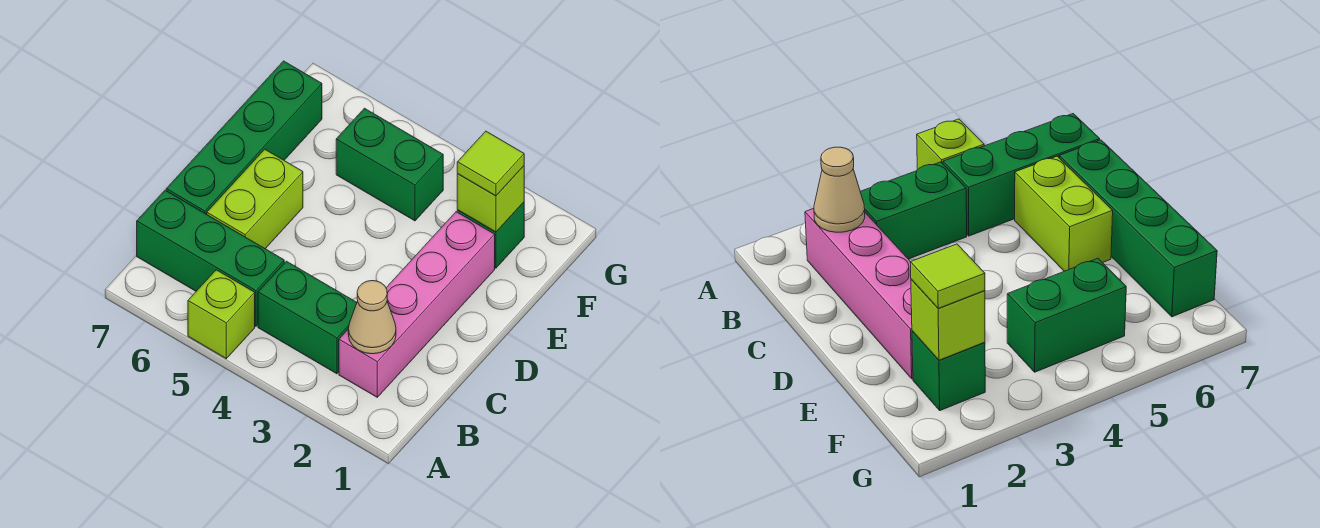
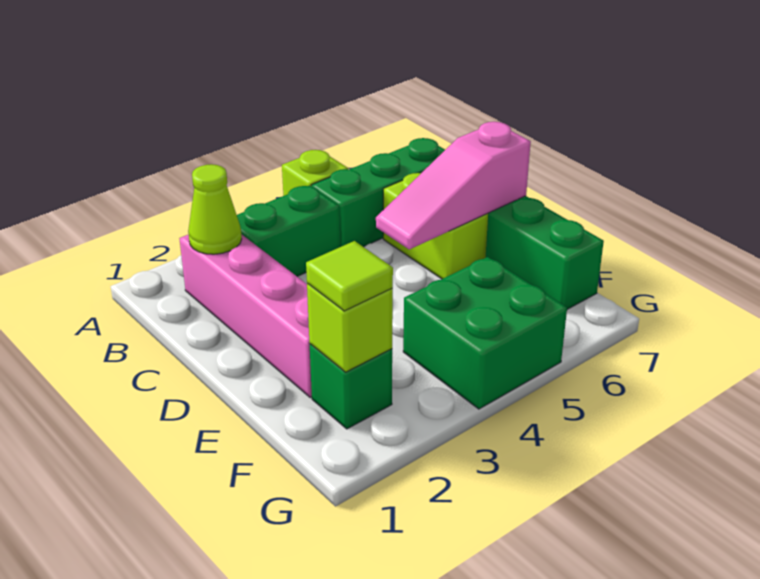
tan 1x1 cone [348,281,396,354] -> lime 1x1 cone [188,164,242,254]
none -> pink 1x3 slope [376,122,531,249]
green 1x2 brick [336,108,443,221] -> green 2x2 brick [403,257,567,409]

